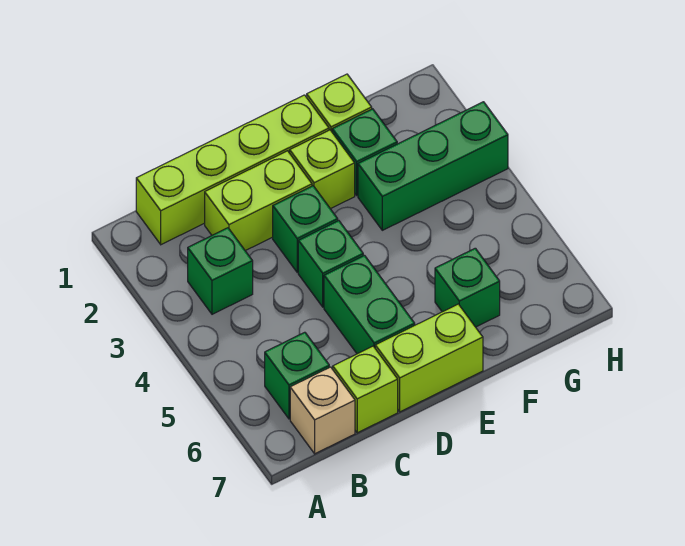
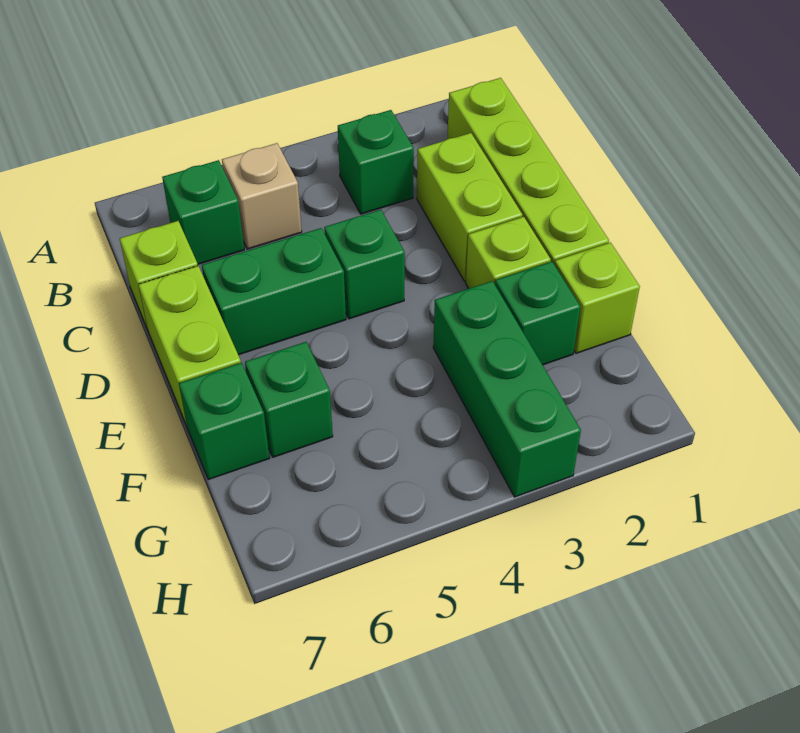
tan 1x1 brick [290,367,355,454] -> tan 1x1 brick moved to [222,143,302,249]
green 1x1 brick [273,186,338,272] -> green 1x1 brick moved to [179,363,269,480]

